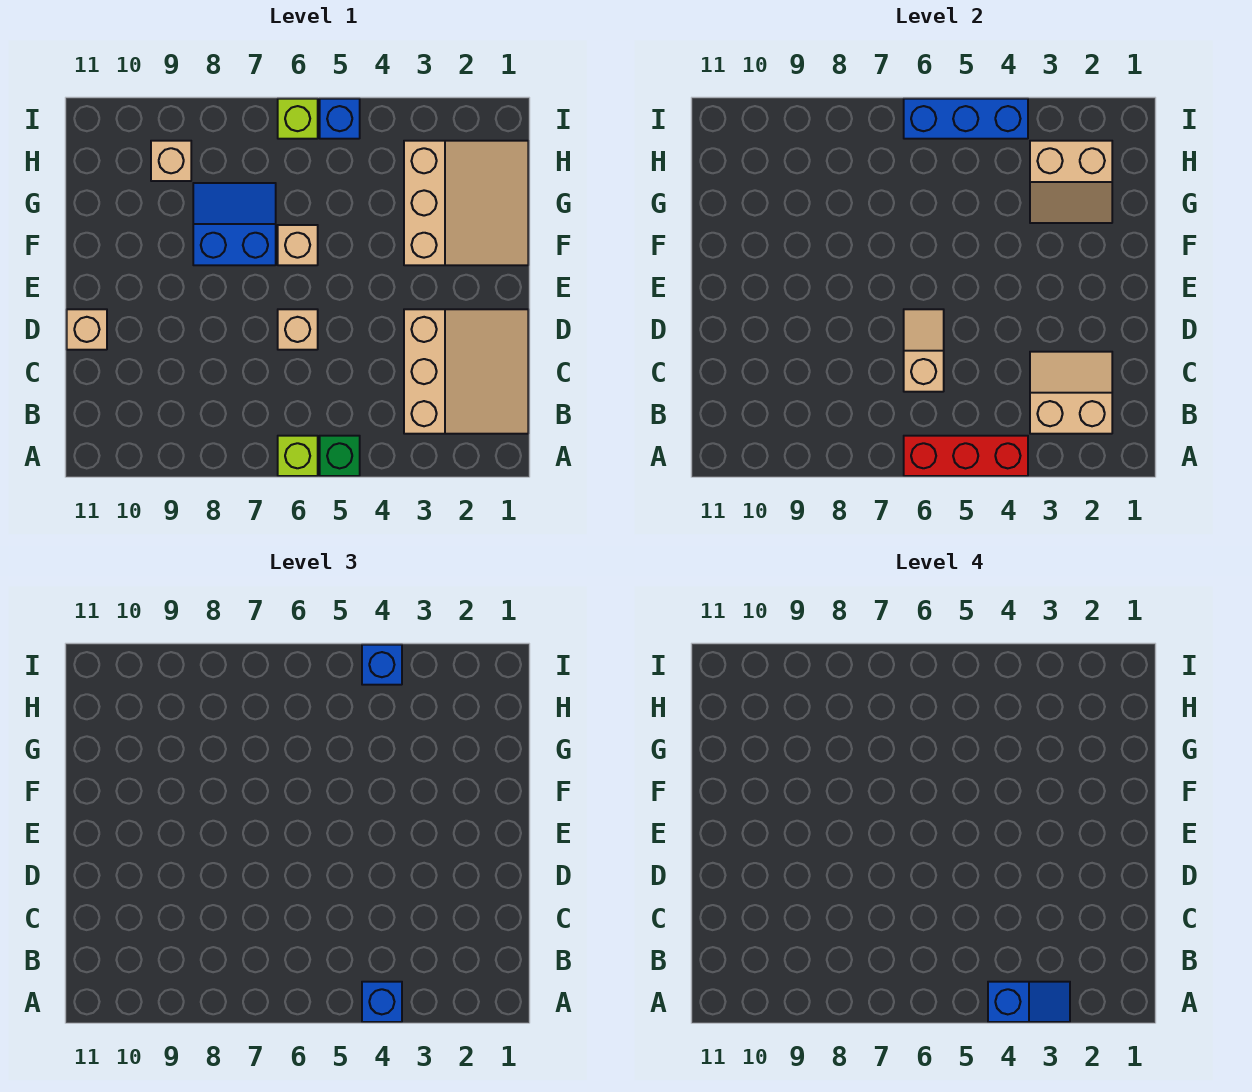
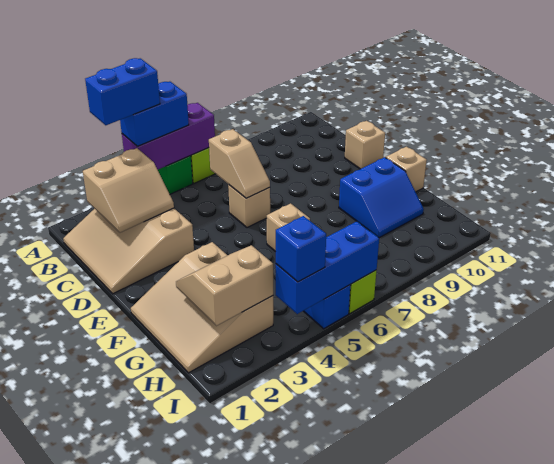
blue 1x2 slope [988,982,1070,1022] -> blue 1x2 brick [85,58,160,125]
red 1x3 brick [904,436,1028,476] -> purple 1x3 brick [122,103,215,170]
blue 1x1 brick [362,982,402,1022] -> blue 1x2 brick [120,82,189,146]
blue 2x2 slope [193,183,276,265] -> blue 2x2 slope moved to [339,157,424,238]
tan 1x1 brick [151,141,191,181] -> tan 1x1 brick moved to [386,147,427,192]

